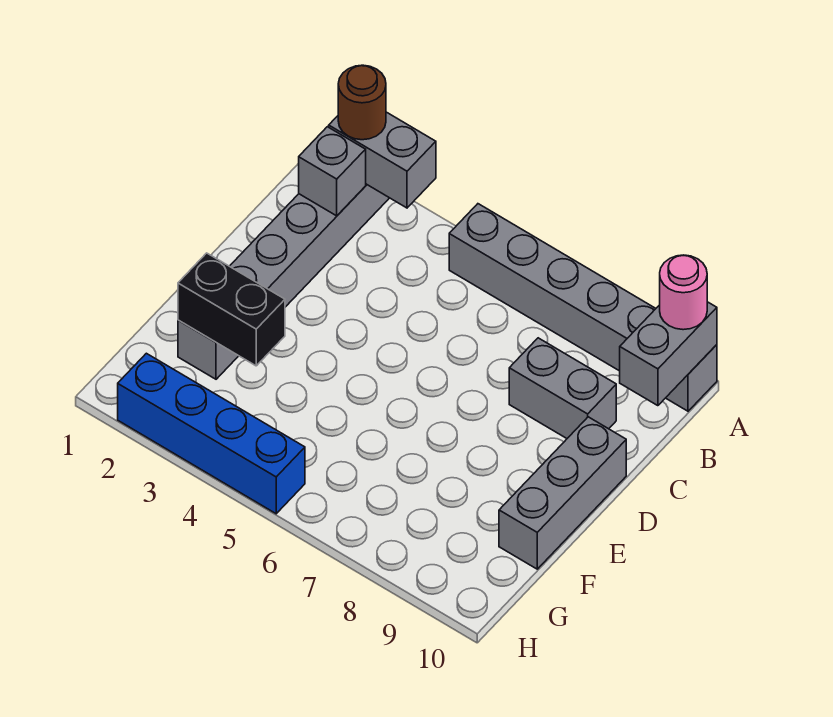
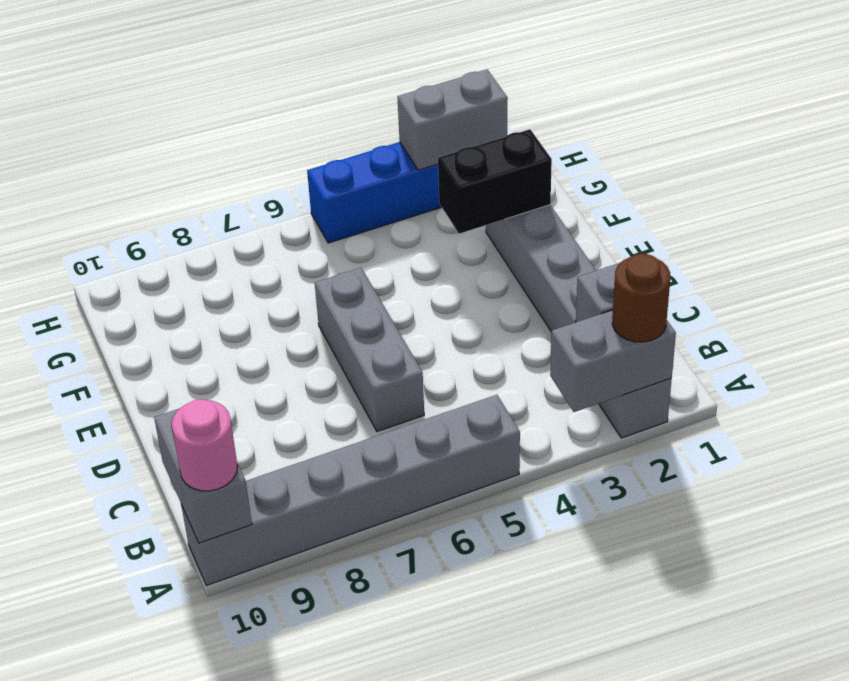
grey 1x2 brick [509,338,616,438] -> grey 1x2 brick moved to [397,70,508,170]
grey 1x3 brick [499,417,626,569] -> grey 1x3 brick moved to [315,268,424,432]

